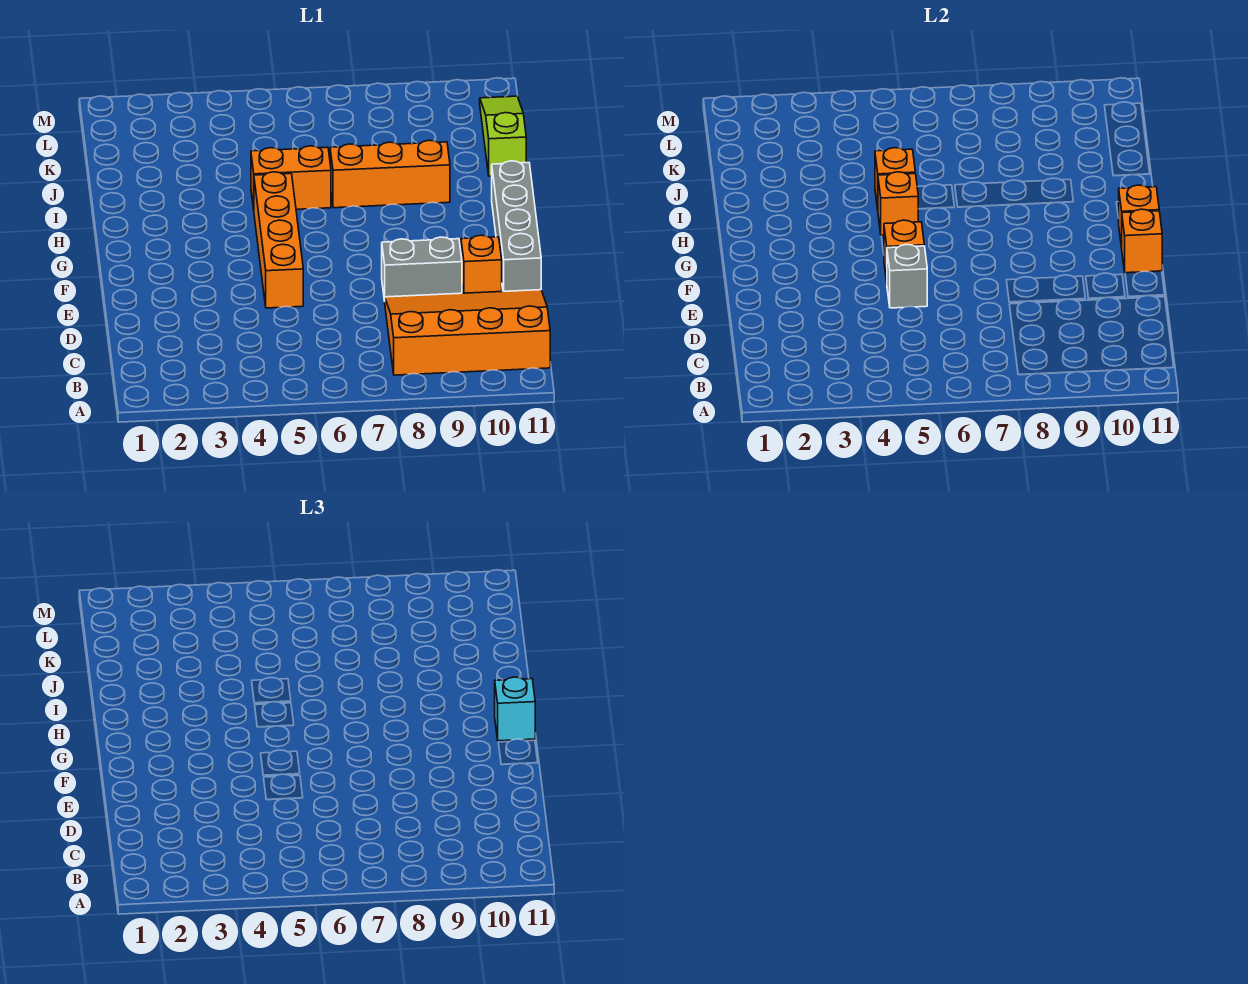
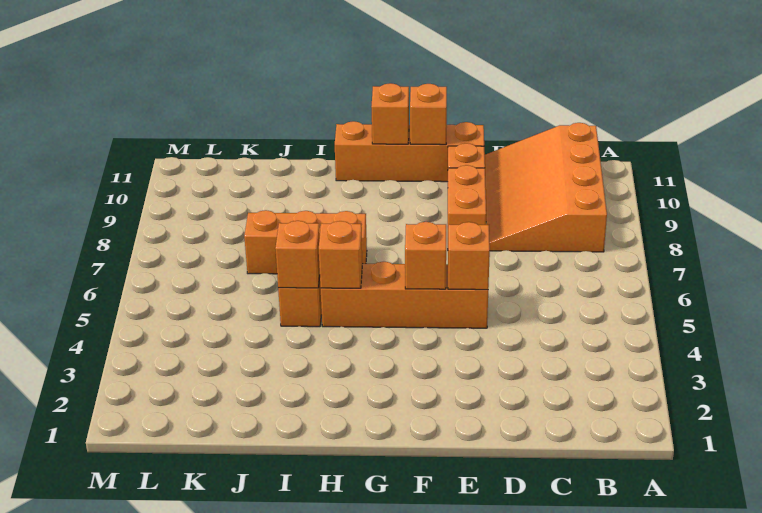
grey 1x1 brick [887,244,927,308] -> orange 1x1 brick [448,222,490,290]
grey 1x2 brick [382,237,462,301] -> orange 1x2 brick [448,165,486,225]
grey 1x4 brick [492,161,541,291] -> orange 1x4 brick [335,121,484,182]
cyan 1x1 brick [495,677,535,741] -> none
orange 1x3 brick [330,140,450,208] -> orange 1x3 brick turned to [244,210,367,274]
lime 1x3 slope [480,96,526,176] -> none

